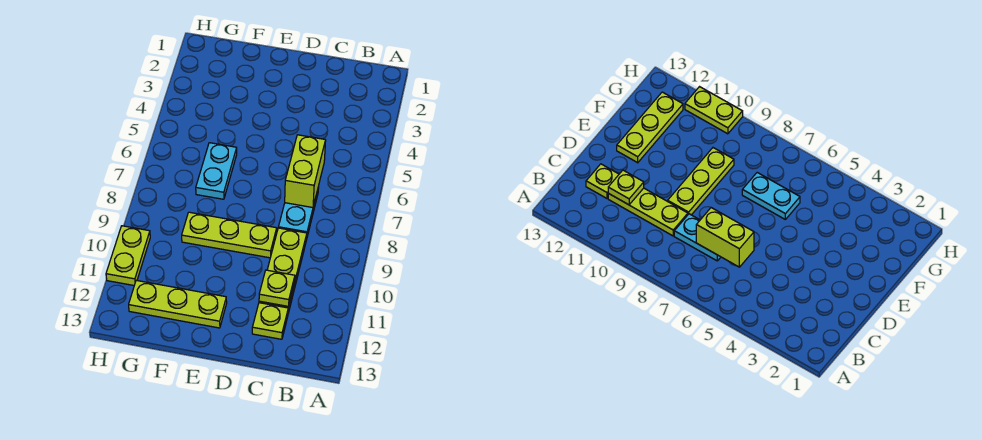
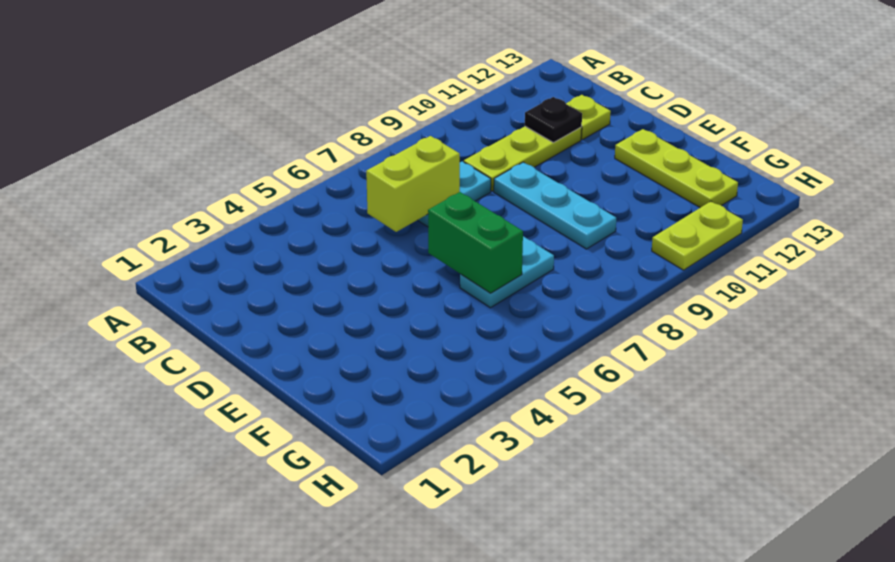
lime 1x1 plate [259,270,295,306] -> black 1x1 plate [525,97,582,143]
lime 1x3 plate [182,212,277,258] -> cyan 1x3 plate [494,162,616,249]
none -> green 1x2 brick [428,192,523,293]

